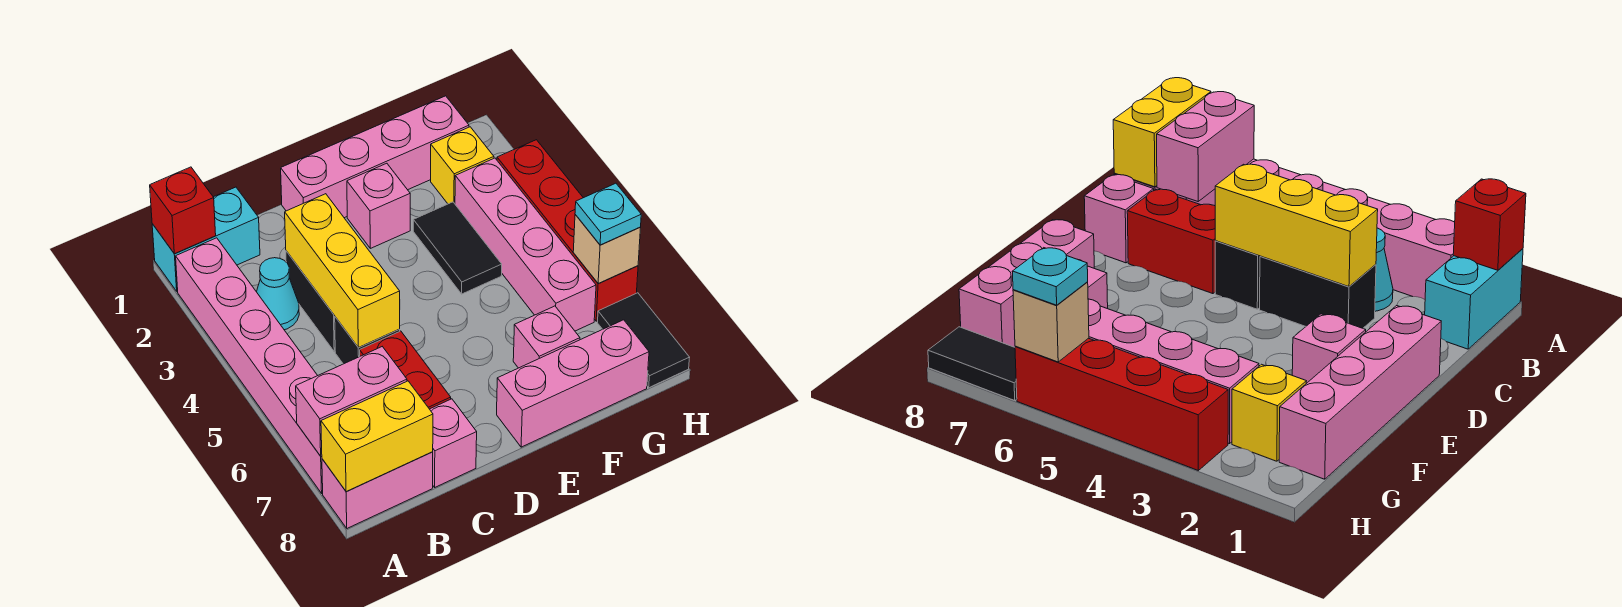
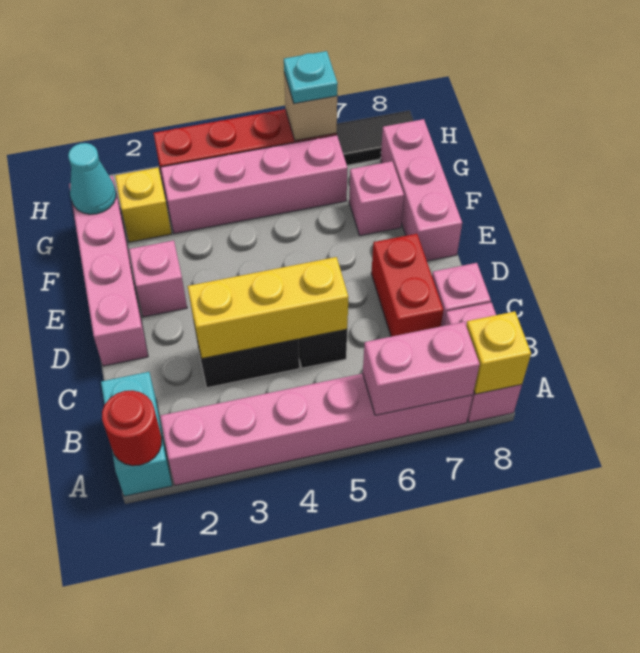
red 1x1 brick [150,167,216,254] -> red 1x1 round brick [102,390,162,466]
pink 1x2 brick [296,347,407,456] -> pink 1x2 brick turned to [363,322,480,415]
yellow 1x2 brick [321,381,433,492] -> yellow 1x1 brick [466,311,531,394]
cyan 1x1 cone [257,258,299,330] -> cyan 1x1 cone moved to [68,143,116,214]
red 1x2 brick [360,331,451,409] -> red 1x2 brick turned to [371,234,443,337]
black 1x2 tile [413,202,502,294] -> none

